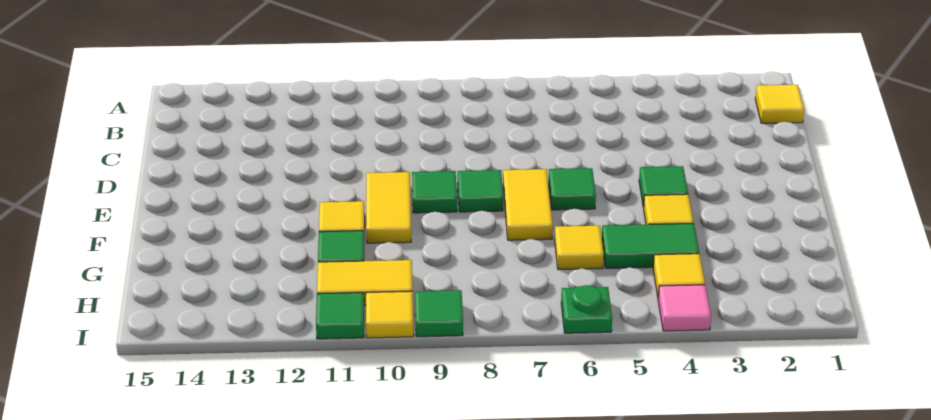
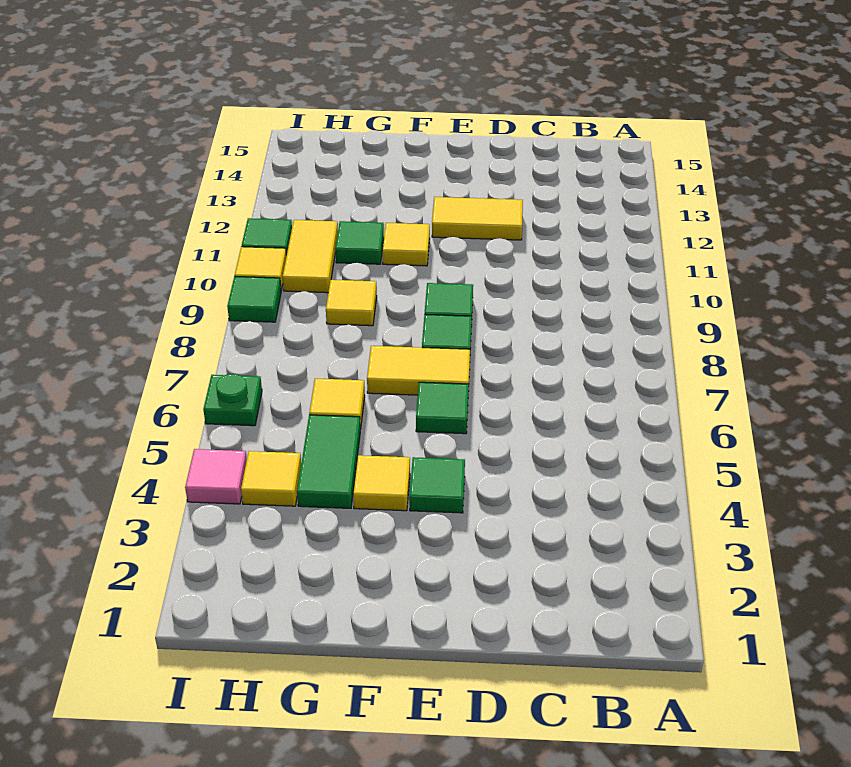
yellow 1x1 tile [755,85,804,123] -> yellow 1x1 tile moved to [326,280,377,326]
yellow 1x2 tile [366,172,411,243] -> yellow 1x2 tile moved to [432,197,523,240]

